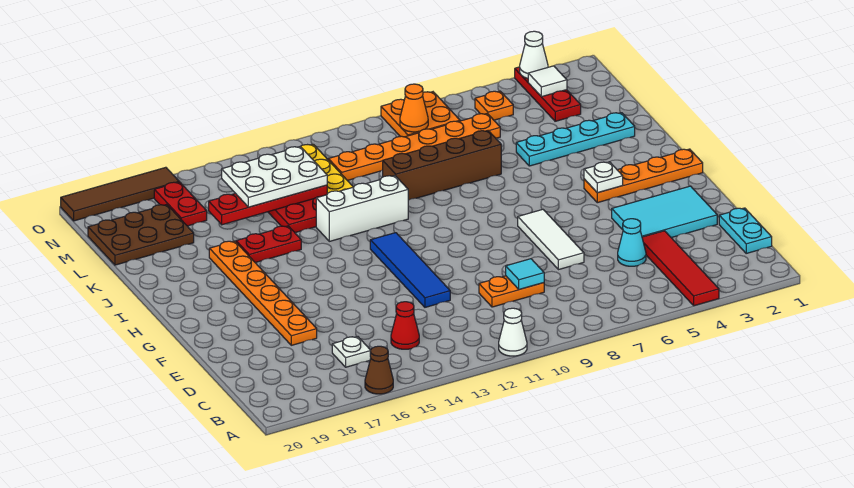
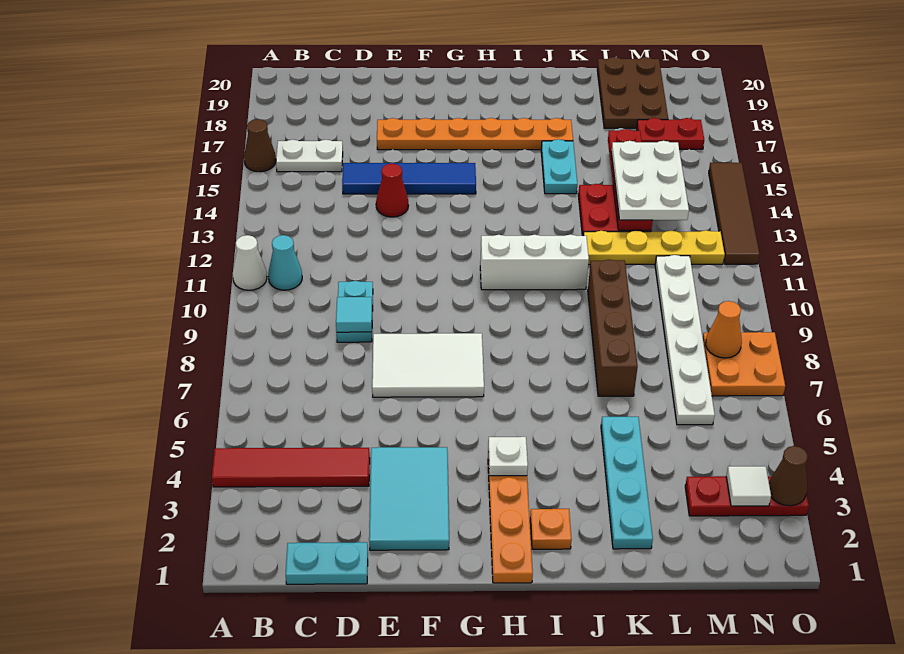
red 1x1 cone [391,302,419,349] -> red 1x1 cone moved to [376,164,409,217]
white 1x1 plate [332,337,371,367] -> white 1x2 plate [276,140,343,172]
cyan 1x1 cone [618,219,646,266] -> cyan 1x1 cone moved to [268,235,302,290]
orange 1x2 plate [479,276,544,307] -> cyan 1x2 plate [337,281,373,342]
white 1x3 tile [518,209,584,270] -> white 2x3 tile [372,333,484,397]
blue 1x4 tile [370,233,450,307] -> blue 1x4 tile moved to [342,163,476,194]
white 1x3 brick [316,176,408,241] -> white 1x3 brick turned to [480,234,589,290]
red 1x2 plate [236,226,301,263] -> cyan 1x2 plate [541,139,577,194]
orange 1x6 plate [328,113,500,181] -> white 1x6 plate [655,255,715,425]
orange 1x1 plate [475,91,513,120] -> orange 1x1 plate moved to [530,509,572,549]
white 1x1 cone [520,31,548,79] -> brown 1x1 cone [769,446,808,506]
brown 1x4 tile [61,167,179,221] -> brown 1x4 tile moved to [709,163,760,264]

